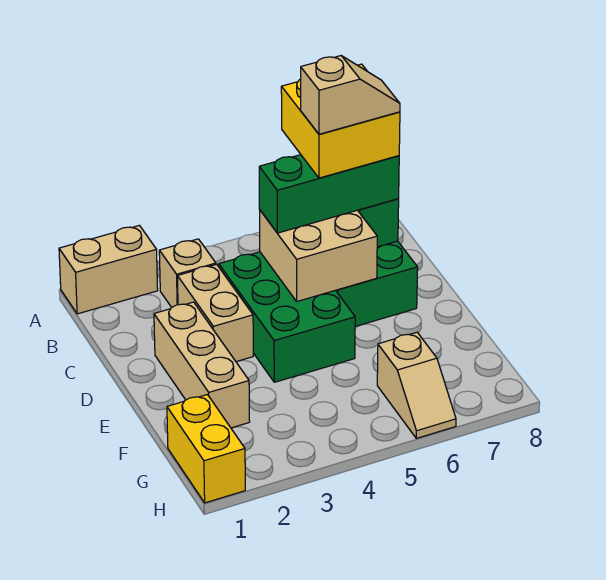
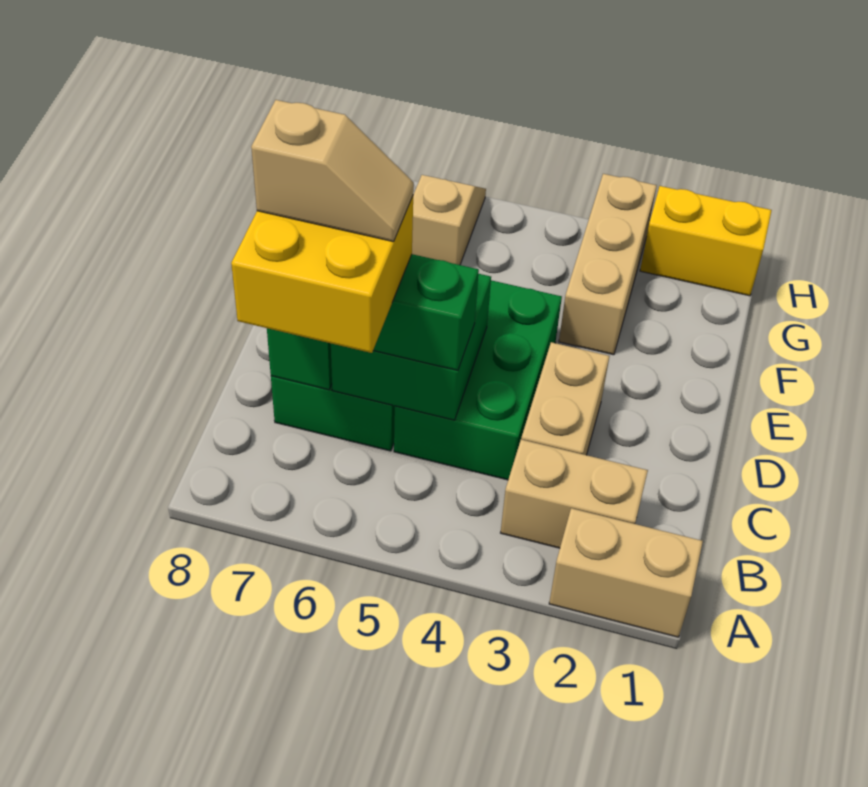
tan 1x1 brick [159,239,216,307] -> tan 1x2 brick [501,440,648,548]
tan 2x2 brick [260,210,377,301] -> green 2x2 brick [331,274,491,420]
tan 1x2 slope [301,56,400,134] -> tan 1x2 slope turned to [251,100,414,242]
tan 1x3 brick [154,302,250,428] -> tan 1x3 brick moved to [559,174,657,355]
yellow 1x2 brick [167,395,245,503] -> yellow 1x2 brick turned to [640,186,772,296]

